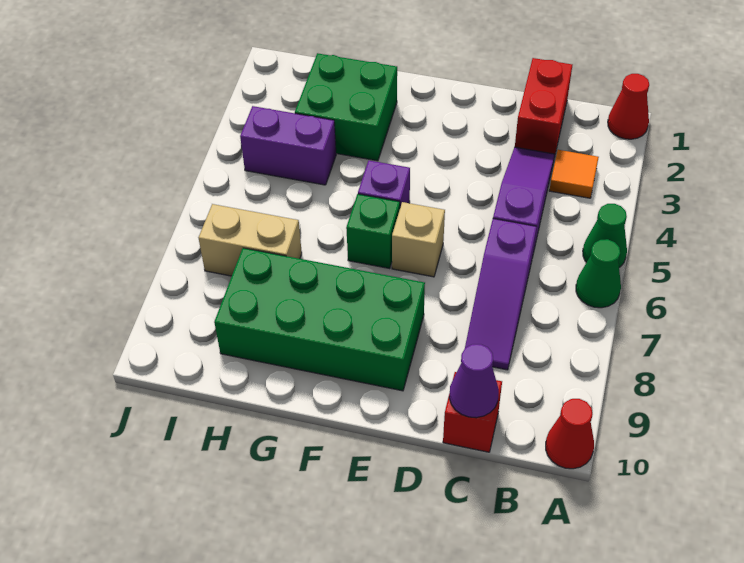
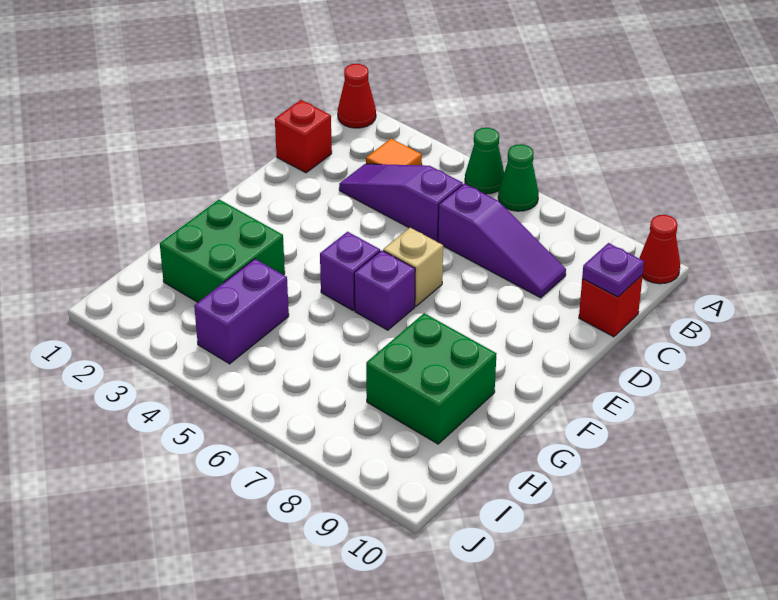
red 1x2 brick [515,58,572,154] -> red 1x1 brick [275,100,332,173]
purple 1x1 cone [449,344,499,418] -> purple 1x1 plate [582,243,644,297]
green 2x4 brick [214,248,425,391] -> green 2x2 brick [366,313,496,444]
green 1x1 brick [346,194,400,269] -> purple 1x1 brick [354,250,415,330]
tan 1x2 brick [198,204,302,276] -> none

